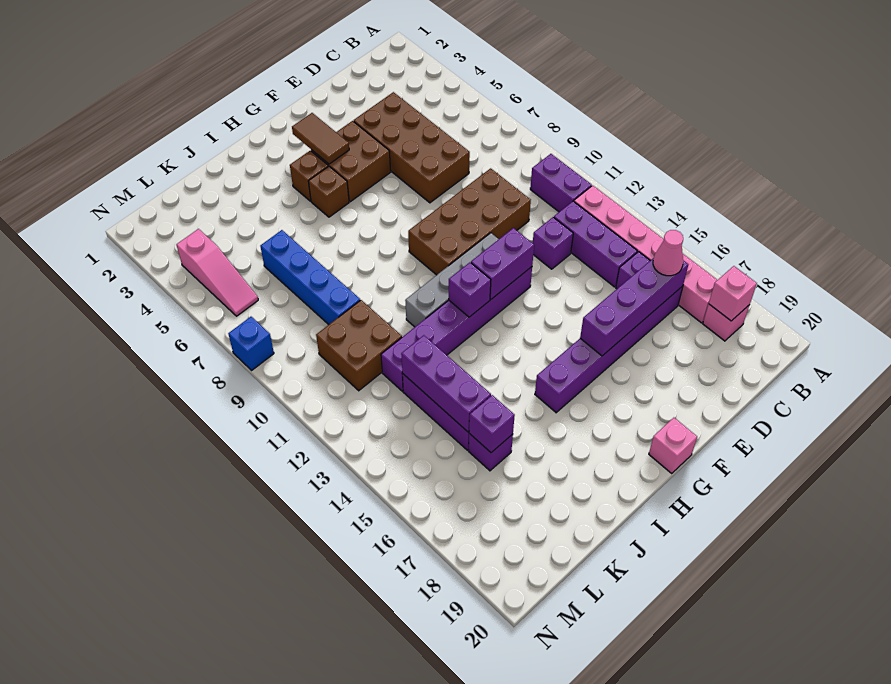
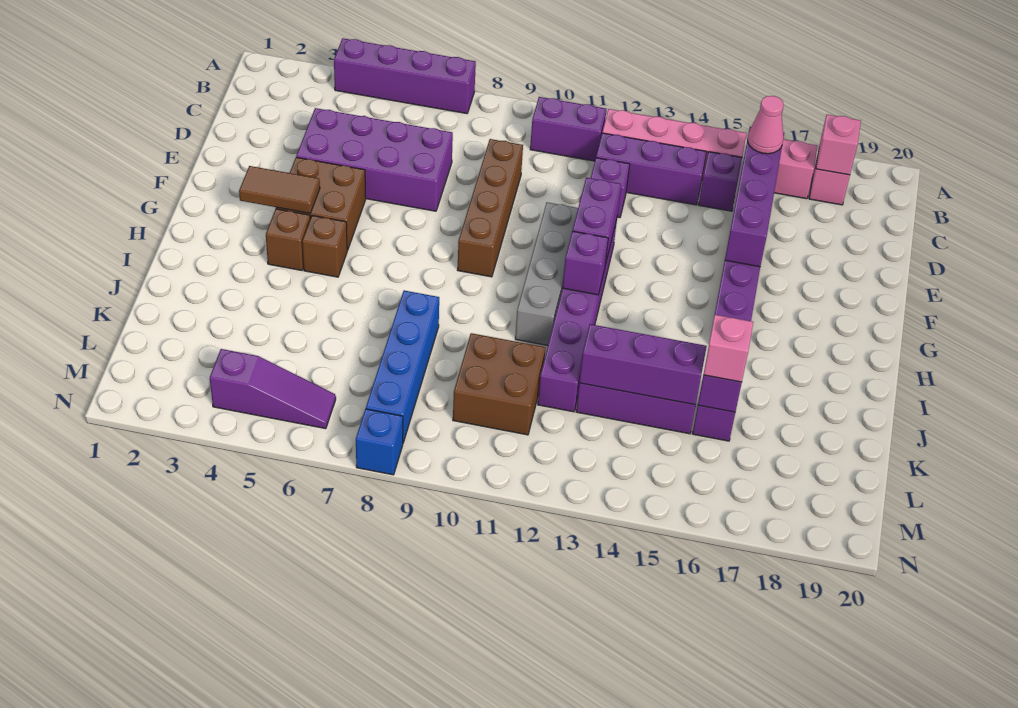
none -> purple 1x4 brick [334,38,476,114]
brown 2x4 brick [354,92,470,203] -> purple 2x4 brick [296,108,453,211]
brown 2x4 brick [408,168,531,275] -> brown 1x4 brick [458,139,523,277]
pink 1x1 brick [649,418,697,474] -> pink 1x1 brick moved to [703,315,753,382]
blue 1x4 brick [260,230,360,325] -> blue 1x4 brick turned to [366,291,439,442]
pink 1x3 slope [176,229,258,316] -> purple 1x3 slope [210,349,336,429]

